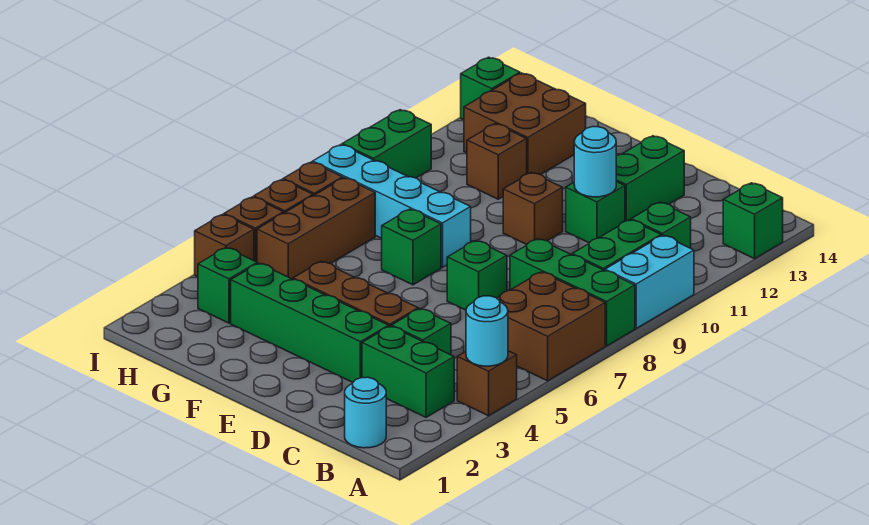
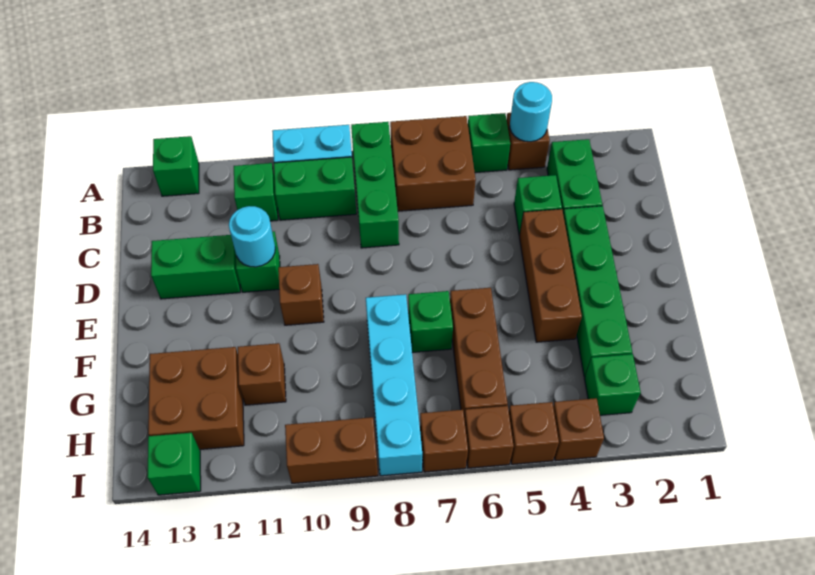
cyan 1x1 round brick [345,377,386,448] -> none
green 1x1 brick [447,241,507,310] -> green 1x1 brick moved to [468,113,510,173]
brown 1x3 brick [257,178,375,279] -> brown 1x3 brick turned to [450,288,508,417]
green 1x2 brick [342,110,431,178] -> brown 1x2 brick [285,417,378,483]

